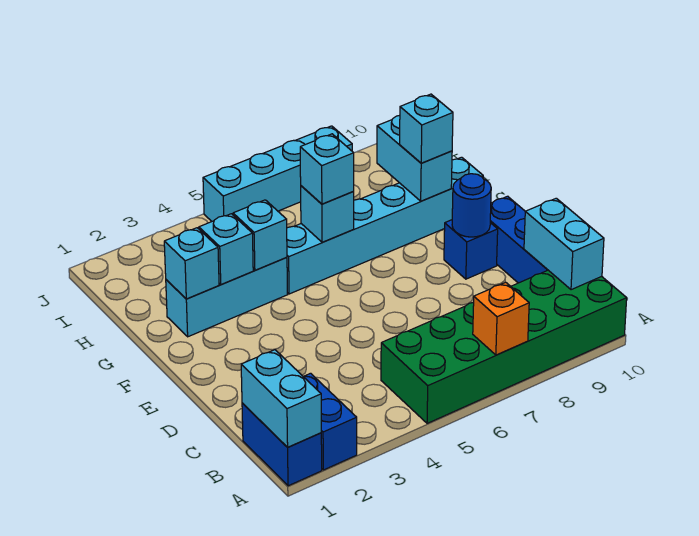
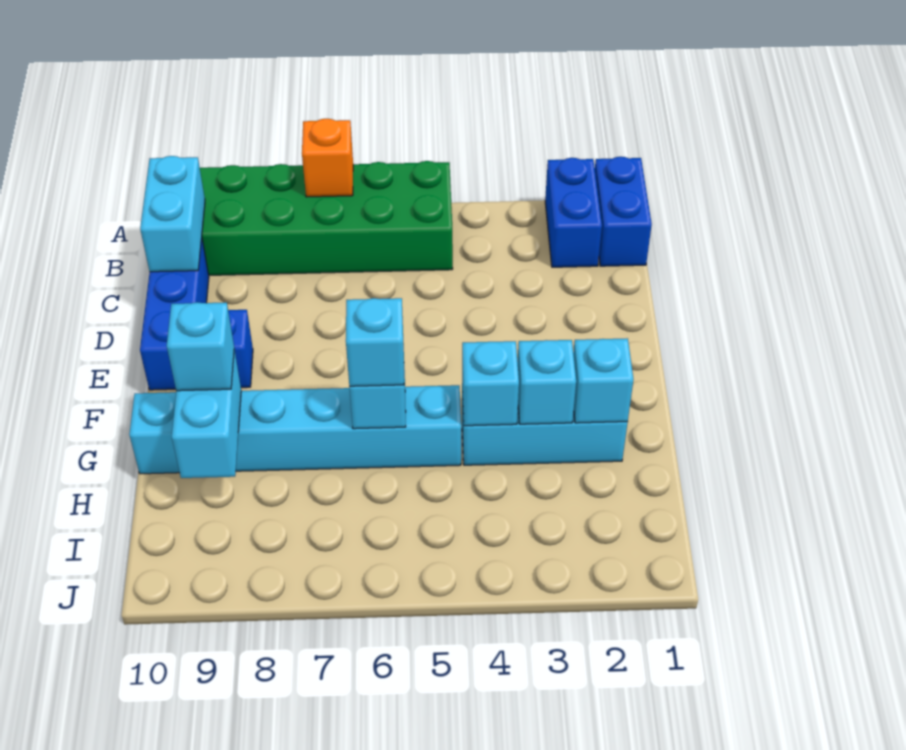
cyan 1x2 brick [241,350,321,447] -> none
blue 1x1 round brick [452,174,491,237] -> none
cyan 1x4 brick [203,126,352,221] -> none

